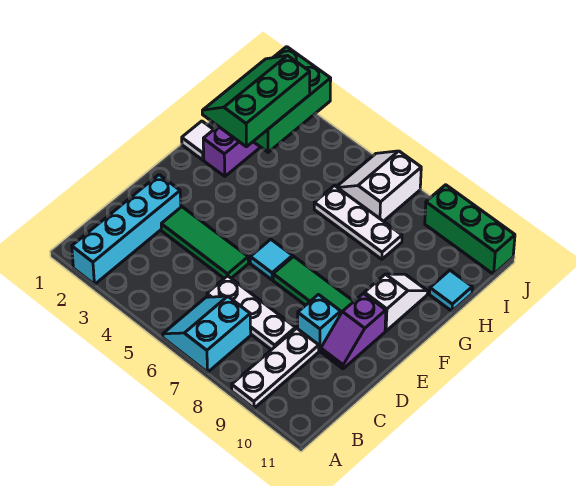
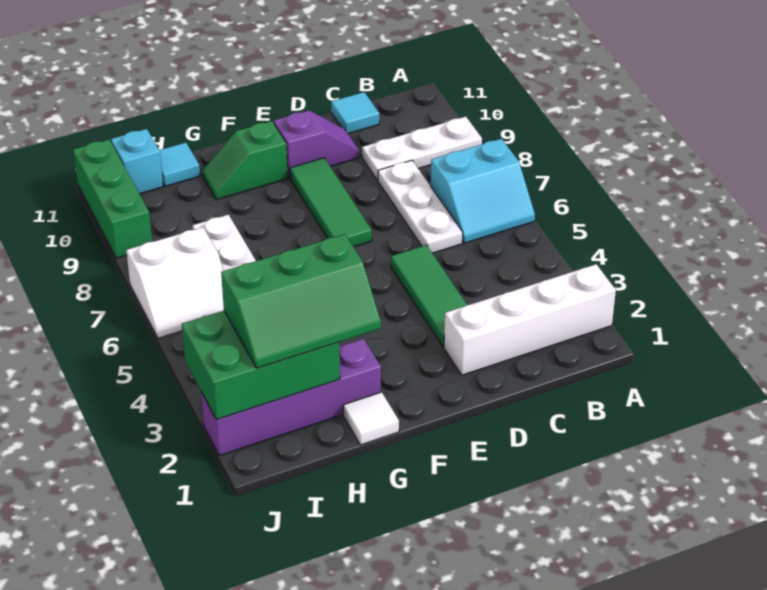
cyan 1x4 brick [72,175,181,284] -> white 1x4 brick [444,264,616,375]
cyan 1x1 brick [298,295,341,351] -> cyan 1x1 brick moved to [111,129,163,194]
cyan 1x1 tile [250,239,293,280] -> cyan 1x1 tile moved to [331,92,379,133]
white 1x2 slope [364,274,428,331] -> green 1x2 slope [202,121,288,200]

